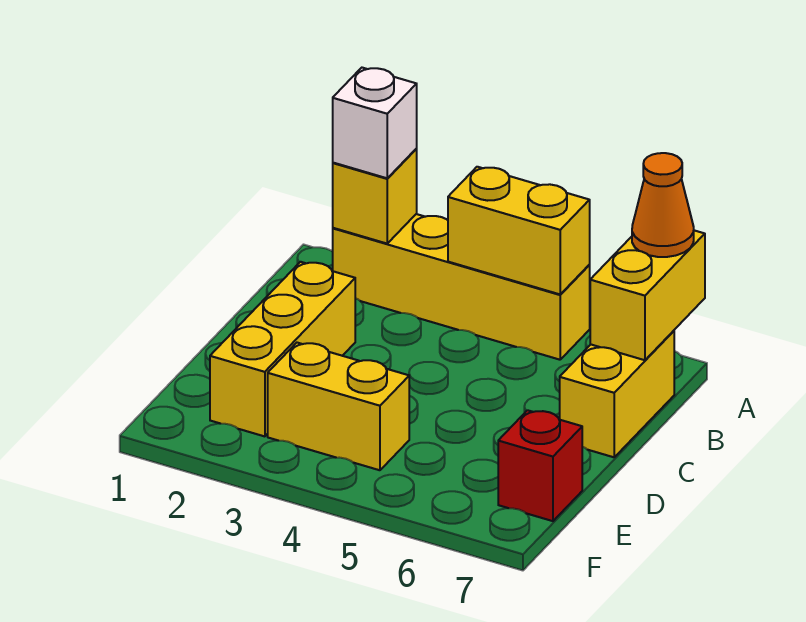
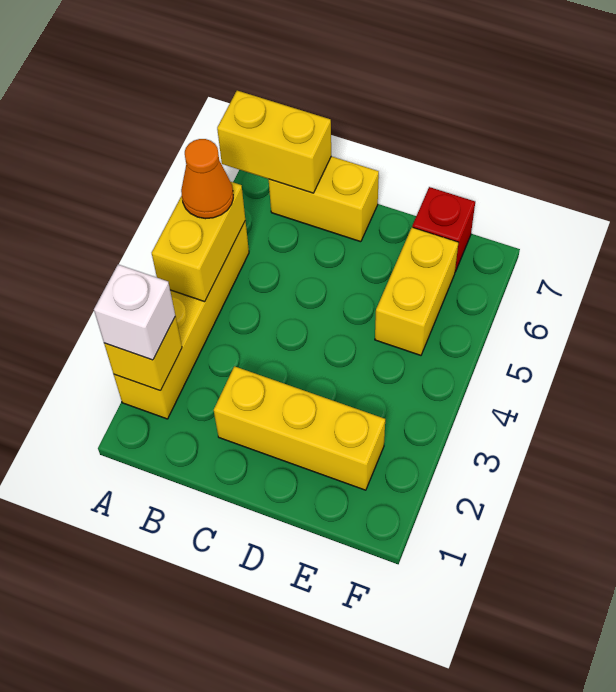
orange 1x1 cone [632,153,694,257] -> orange 1x1 cone moved to [181,139,233,219]
yellow 1x2 brick [268,343,409,470] -> yellow 1x2 brick moved to [375,228,458,355]

